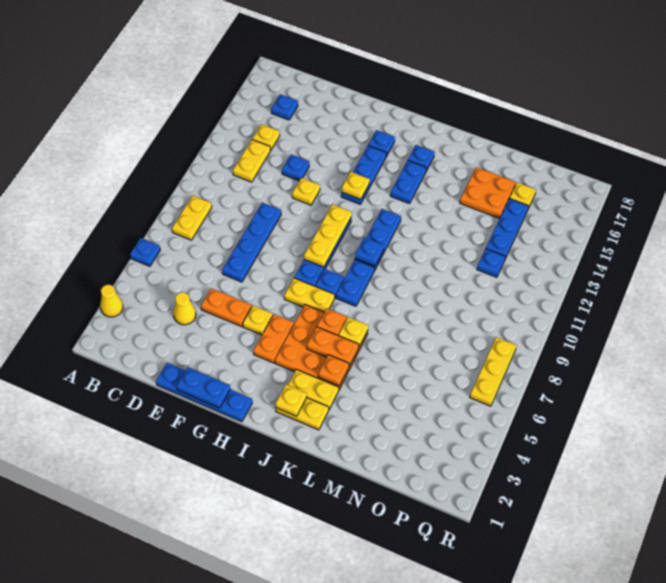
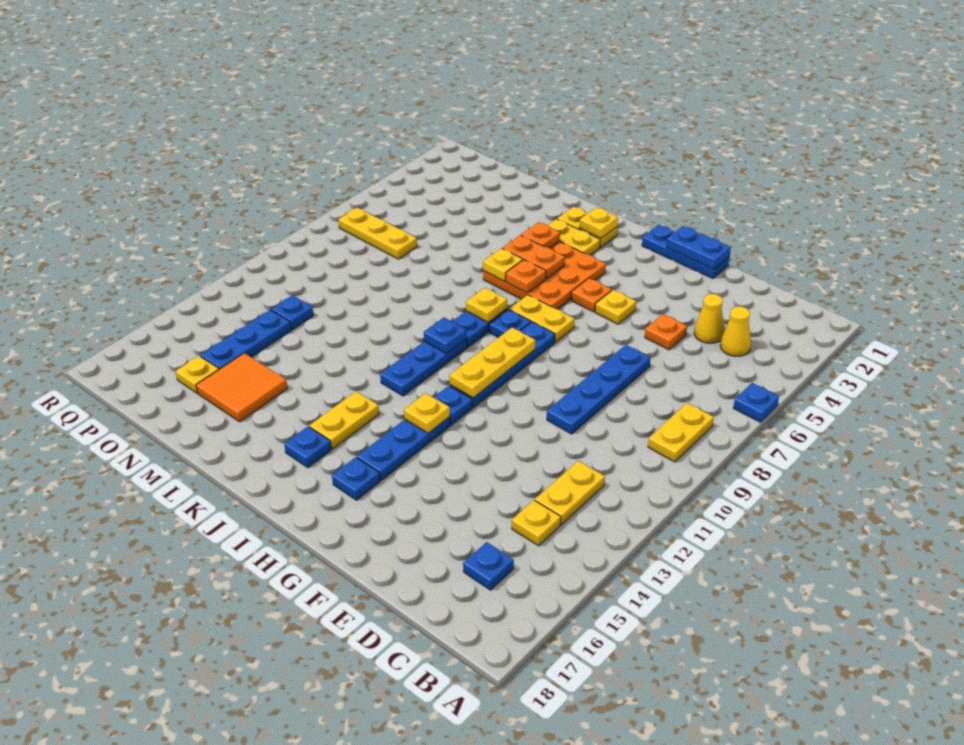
yellow 1x1 cone [100,285,123,317] -> yellow 1x1 cone moved to [720,306,751,356]
blue 1x4 plate [156,363,252,422] -> blue 1x3 plate [642,225,729,278]
orange 1x2 plate [201,288,252,327] -> orange 1x1 plate [645,314,687,350]
blue 1x1 plate [282,154,309,181] -> blue 1x1 plate moved to [434,386,472,425]
yellow 1x1 plate [292,178,320,205] -> yellow 1x1 plate moved to [466,288,507,322]
orange 1x2 plate [253,314,294,363] -> orange 1x1 plate [571,278,612,312]
blue 1x2 plate [390,161,426,204] -> yellow 1x2 plate [309,392,379,449]
orange 2x2 plate [460,167,516,218] -> orange 2x2 tile [196,353,287,422]
yellow 1x3 plate [470,337,517,406] -> yellow 1x3 plate turned to [338,208,417,259]

